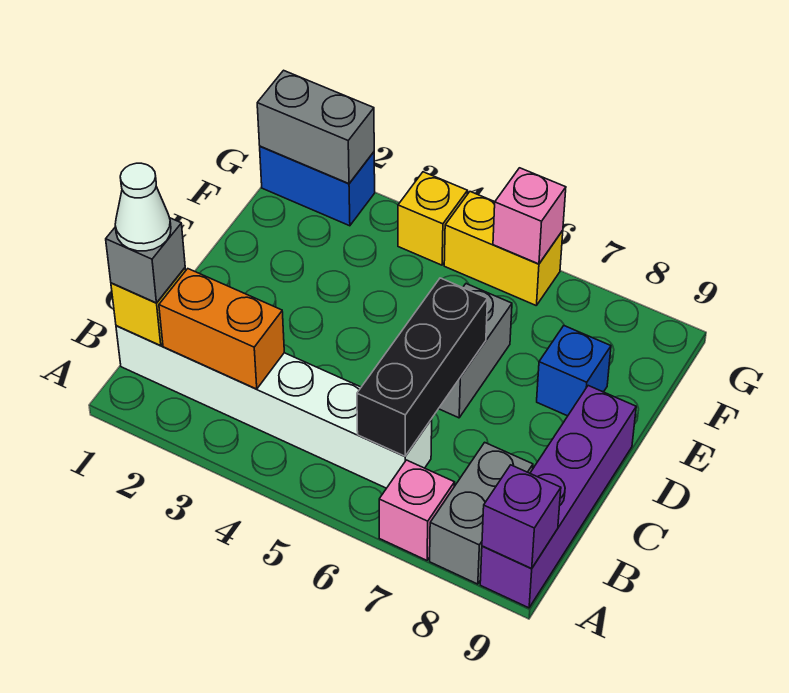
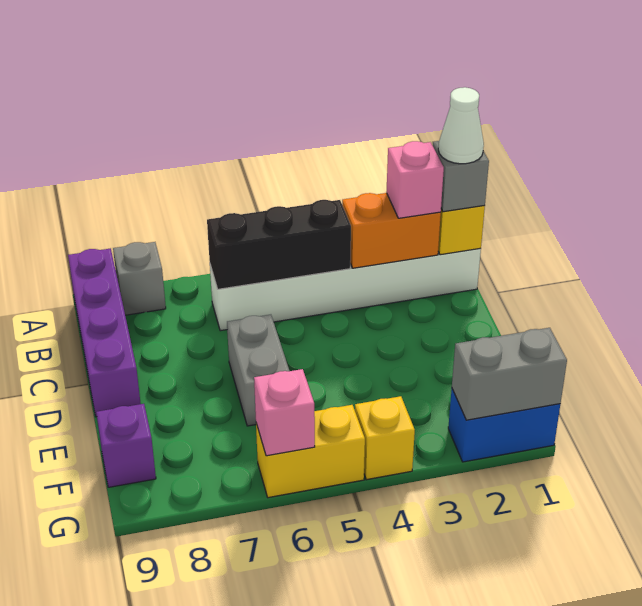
pink 1x1 brick [379,460,455,560] -> pink 1x1 brick moved to [386,141,444,218]
grey 1x2 brick [430,442,533,584] -> grey 1x1 brick [113,242,166,315]
purple 1x1 brick [482,465,561,568] -> purple 1x1 brick moved to [96,404,156,487]
black 1x3 brick [357,278,487,456] -> black 1x3 brick turned to [207,200,351,289]
blue 1x1 brick [537,326,611,416] -> none

